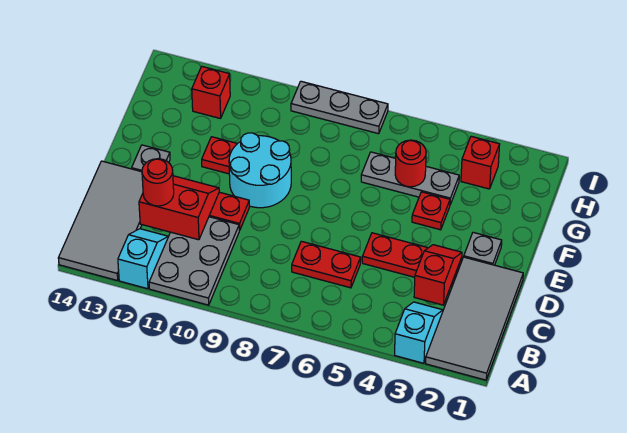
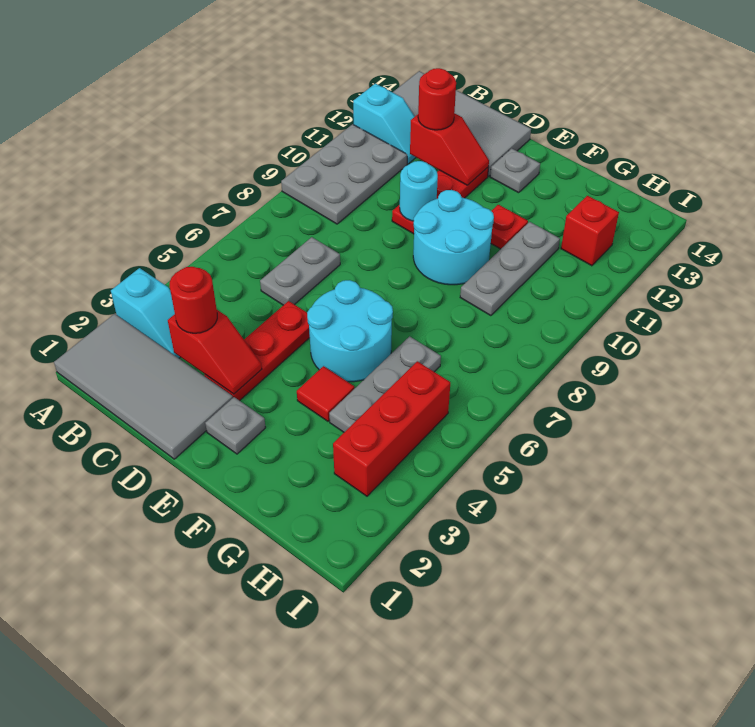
grey 2x3 plate [149,217,240,305] -> grey 2x3 plate turned to [281,124,407,224]
red 1x2 plate [292,241,361,288] -> grey 1x2 plate [260,237,340,305]
red 2x2 slope [139,176,219,240] -> red 1x2 slope [410,113,489,185]
none -> cyan 1x1 round brick [400,161,438,221]
none -> cyan 2x2 round brick [307,280,393,382]
red 1x1 plate [412,192,450,230] -> red 1x1 tile [297,366,354,421]
red 1x1 round brick [395,140,426,187] -> red 1x1 round brick moved to [170,267,217,333]
red 1x1 brick [461,136,500,189] -> red 1x3 brick [333,361,450,496]
grey 1x3 plate [291,81,388,134] -> grey 1x3 plate moved to [460,222,560,316]

